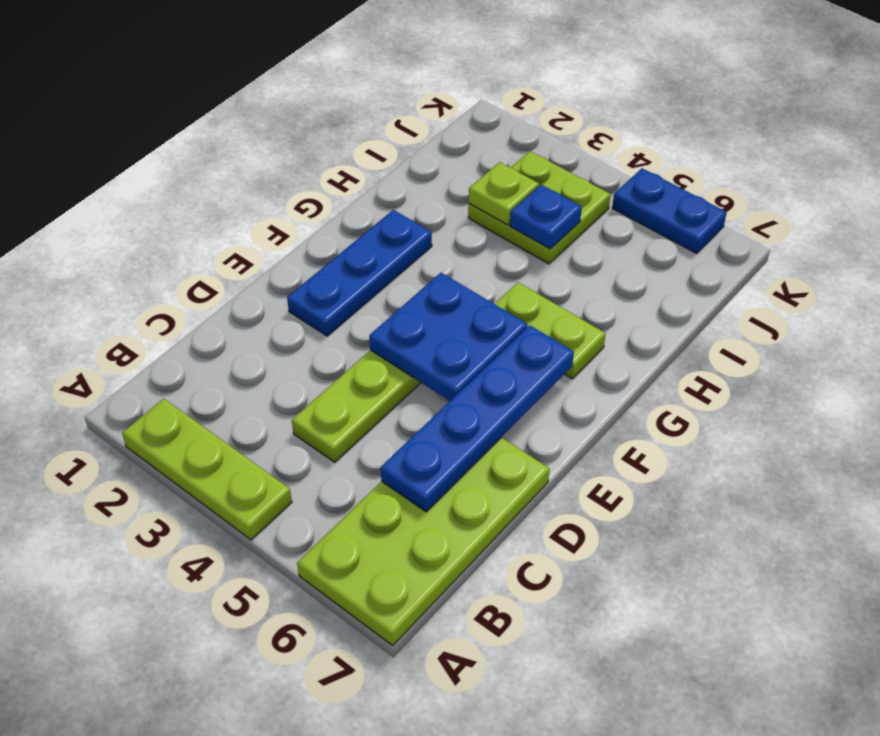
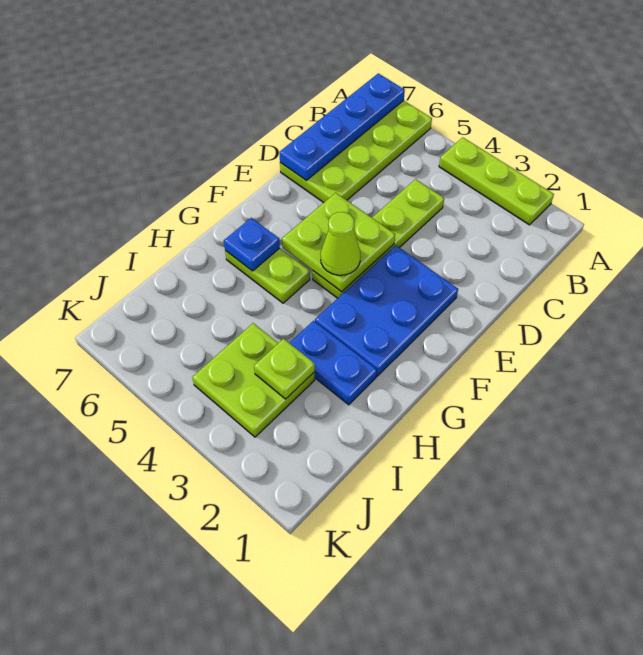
blue 1x4 plate [381,325,574,512] -> blue 1x4 plate moved to [279,73,405,180]
blue 1x3 plate [287,210,432,336] -> blue 2x3 plate [315,245,458,376]
blue 2x2 plate [369,273,527,401] -> lime 2x2 plate [282,193,395,292]
none -> lime 1x1 cone [321,212,361,275]
blue 1x1 plate [510,185,582,249] -> blue 1x1 plate moved to [224,218,280,271]
blue 1x2 plate [612,168,727,254] -> blue 1x2 plate moved to [290,321,377,405]

